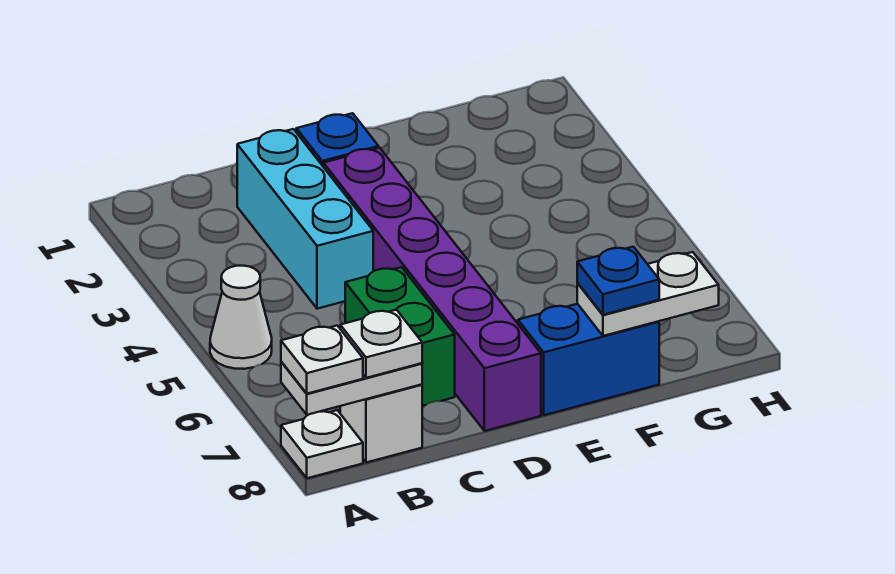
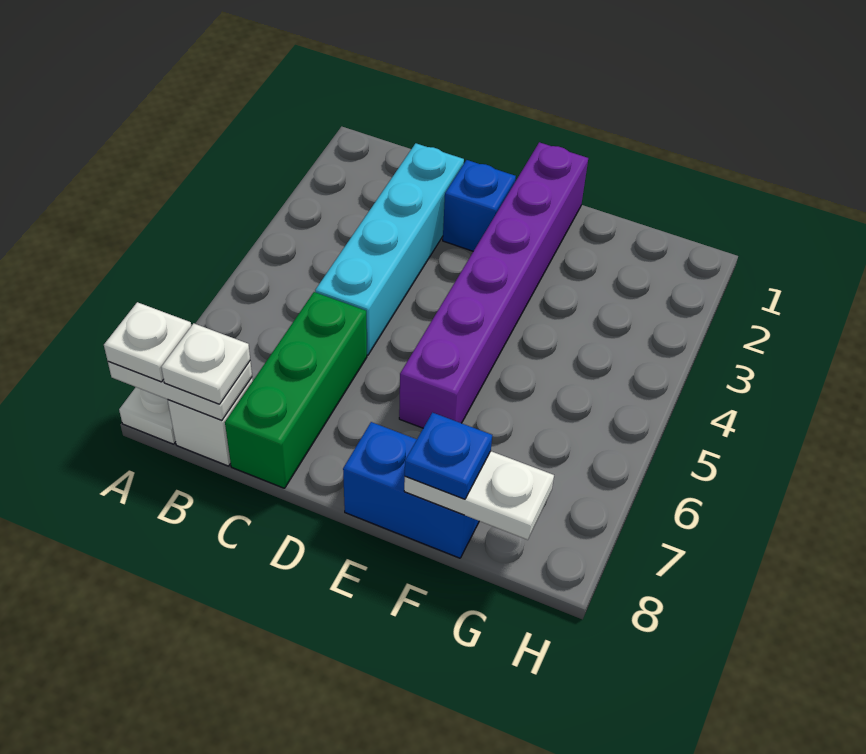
white 1x1 cone [210,266,272,369] -> none
cyan 1x3 brick [237,129,373,309] -> cyan 1x4 brick [315,143,464,355]
green 1x2 brick [345,267,455,406] -> green 1x3 brick [225,292,367,488]
purple 1x6 brick [323,148,541,431] -> purple 1x6 brick moved to [399,142,588,428]

